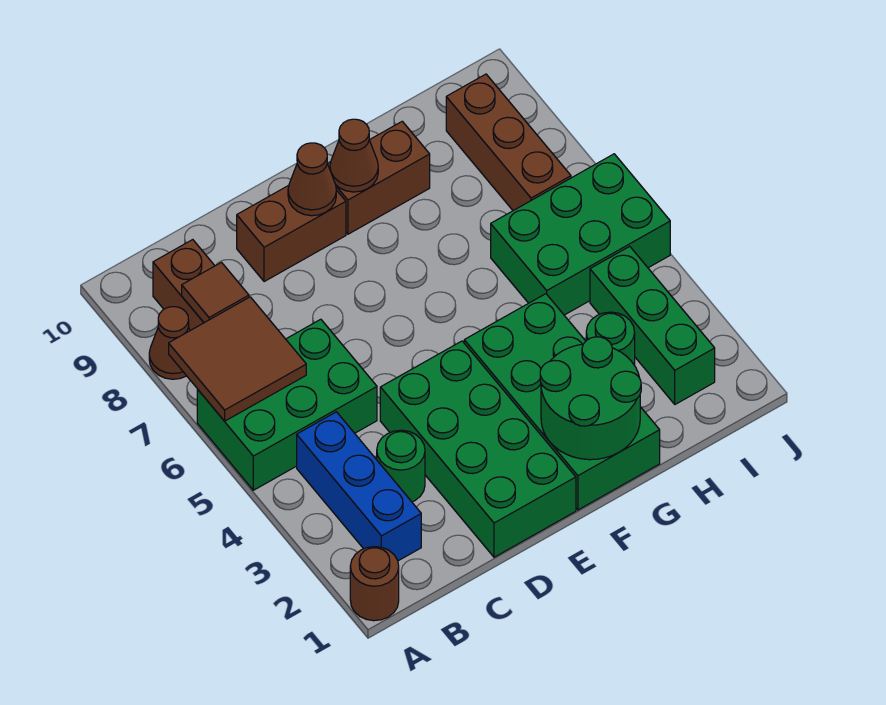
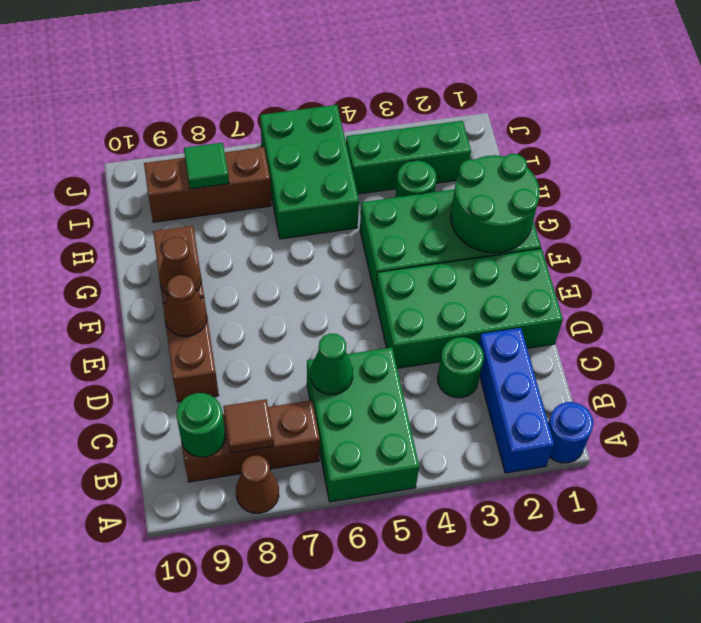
brown 1x1 round brick [350,547,399,621] -> blue 1x1 round brick [548,402,593,463]
brown 2x2 tile [169,297,306,421] -> none
blue 1x3 brick [297,412,421,561] -> blue 1x3 brick turned to [478,328,554,473]
none -> green 1x1 round brick [177,393,225,457]
none -> green 1x1 cone [310,334,353,395]
none -> green 1x1 tile [184,143,229,189]

